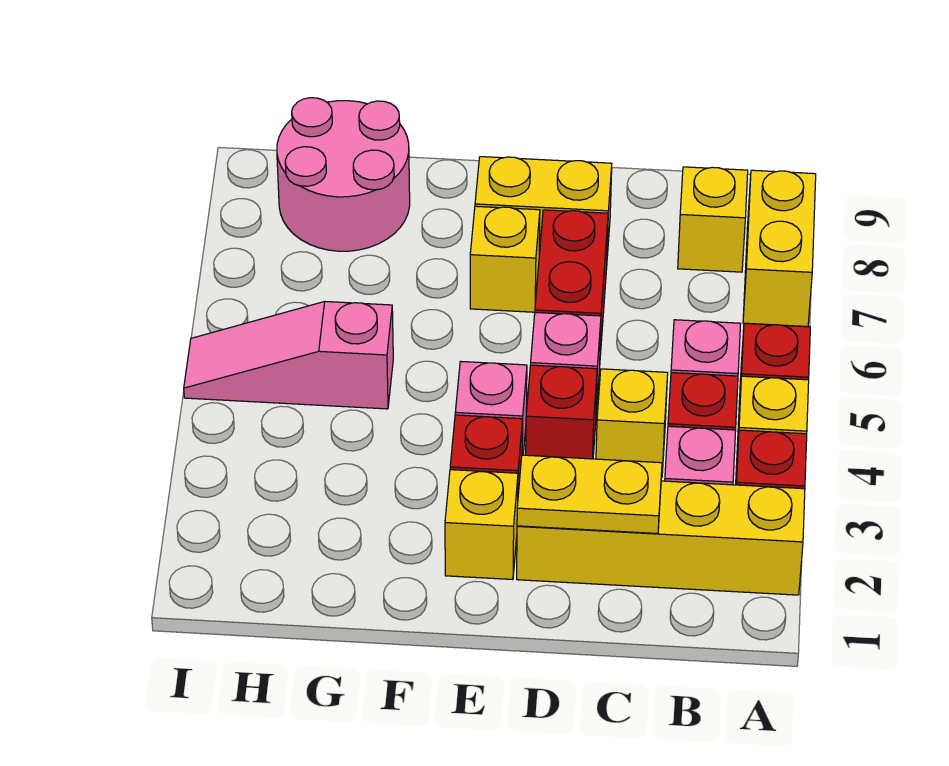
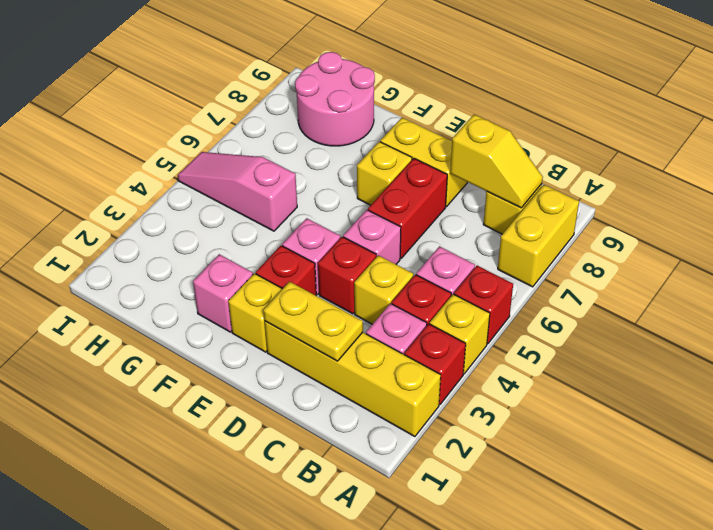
none -> yellow 1x2 slope [450,115,543,208]
none -> pink 1x1 brick [193,254,253,332]

